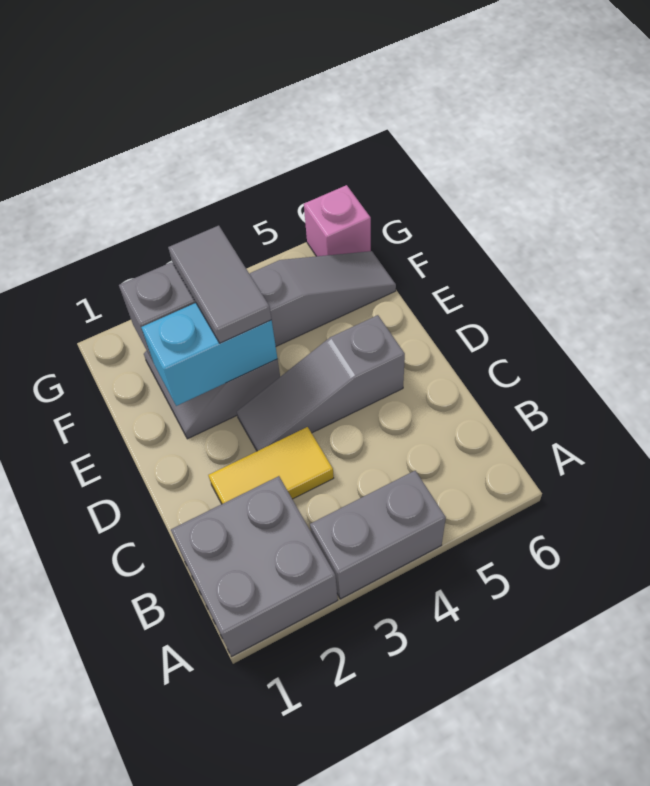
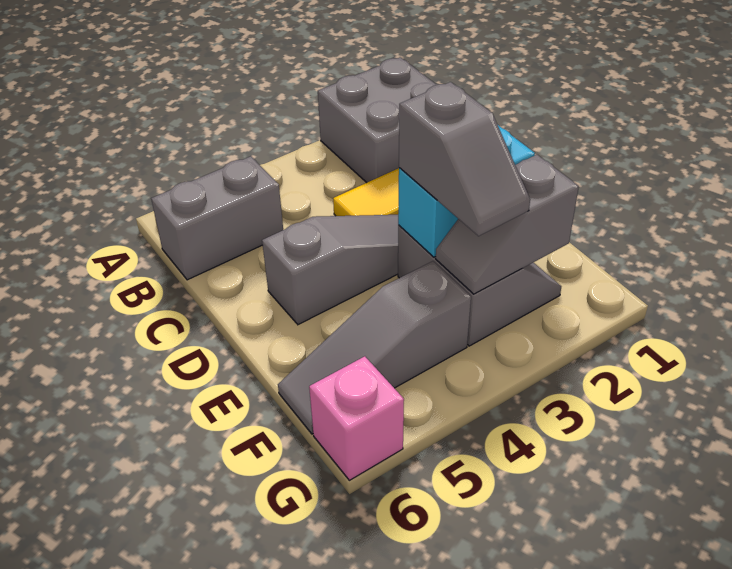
grey 1x2 brick [310,471,446,599] -> grey 1x2 brick moved to [151,156,283,280]
grey 1x2 tile [168,226,272,343] -> grey 1x2 slope [399,82,530,236]

